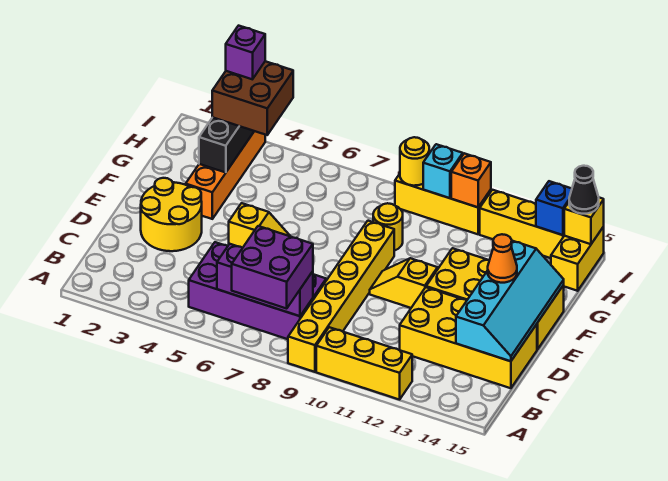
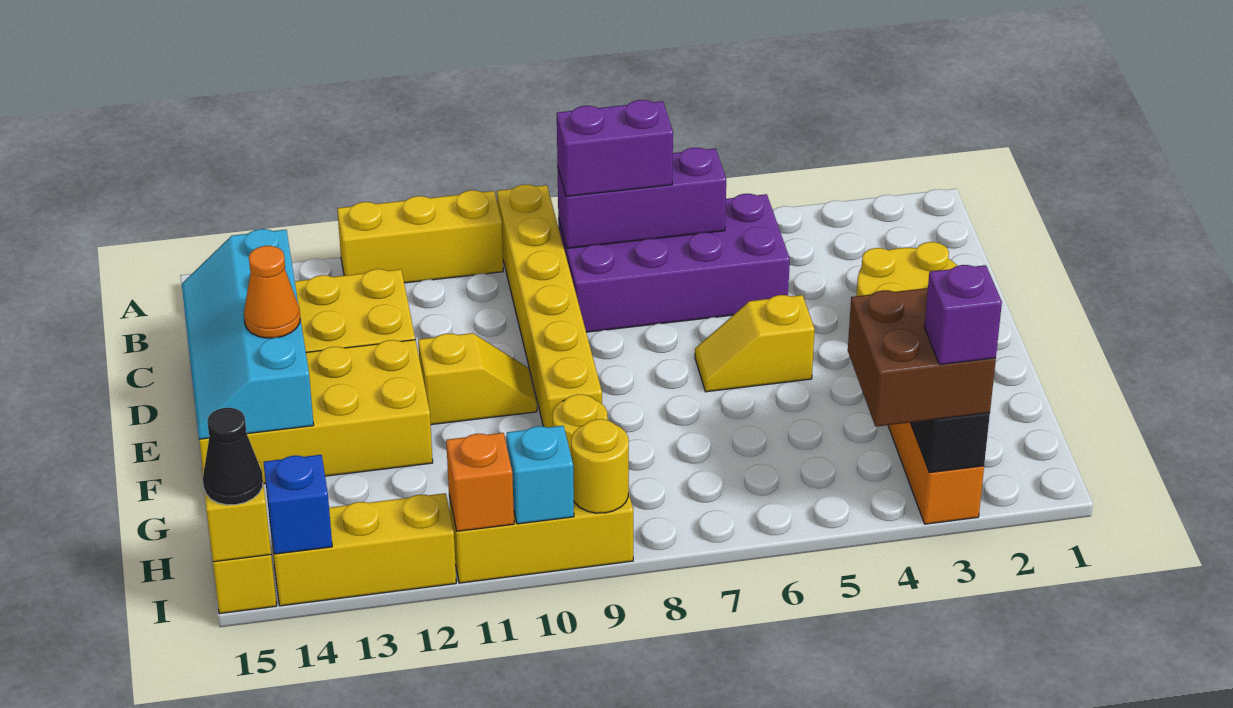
purple 2x2 brick [232,226,313,309] -> purple 1x2 brick [557,100,673,197]

